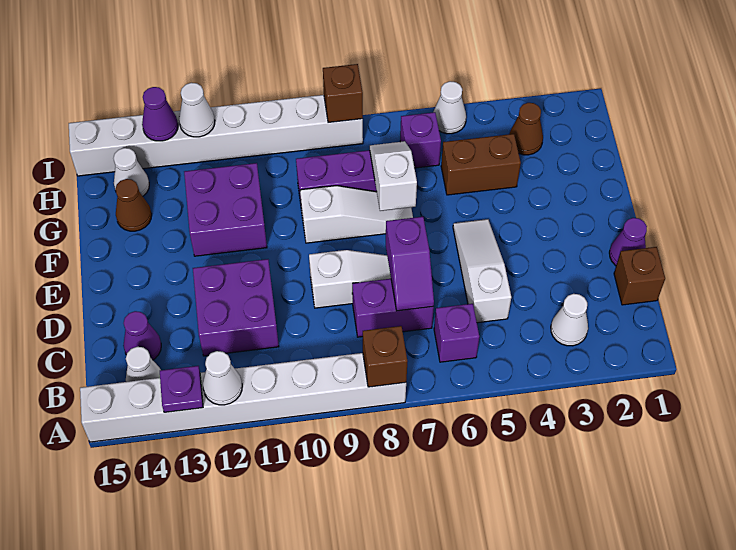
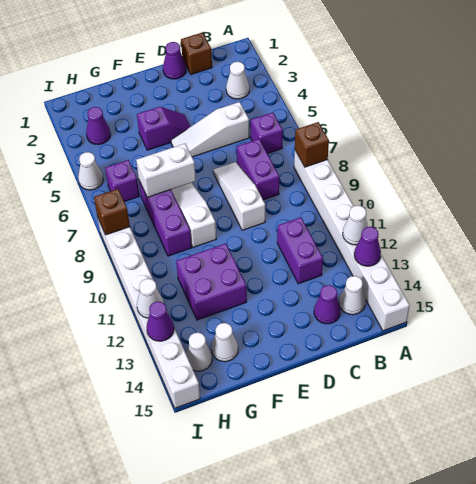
purple 1x1 plate [160,366,203,412] -> purple 1x1 cone [354,227,381,266]
purple 1x2 slope [386,217,434,311] -> purple 1x2 slope moved to [137,107,190,150]
purple 2x2 brick [193,259,279,356] -> purple 1x2 brick [277,217,323,284]
white 1x2 slope [370,141,417,211] -> white 1x2 brick [136,144,196,197]
brown 1x2 brick [441,134,521,195] -> none
brown 1x1 cone [115,179,152,231] -> white 1x1 cone [211,323,238,362]
brown 1x1 cone [509,103,543,155] -> purple 1x1 cone [86,107,111,144]

